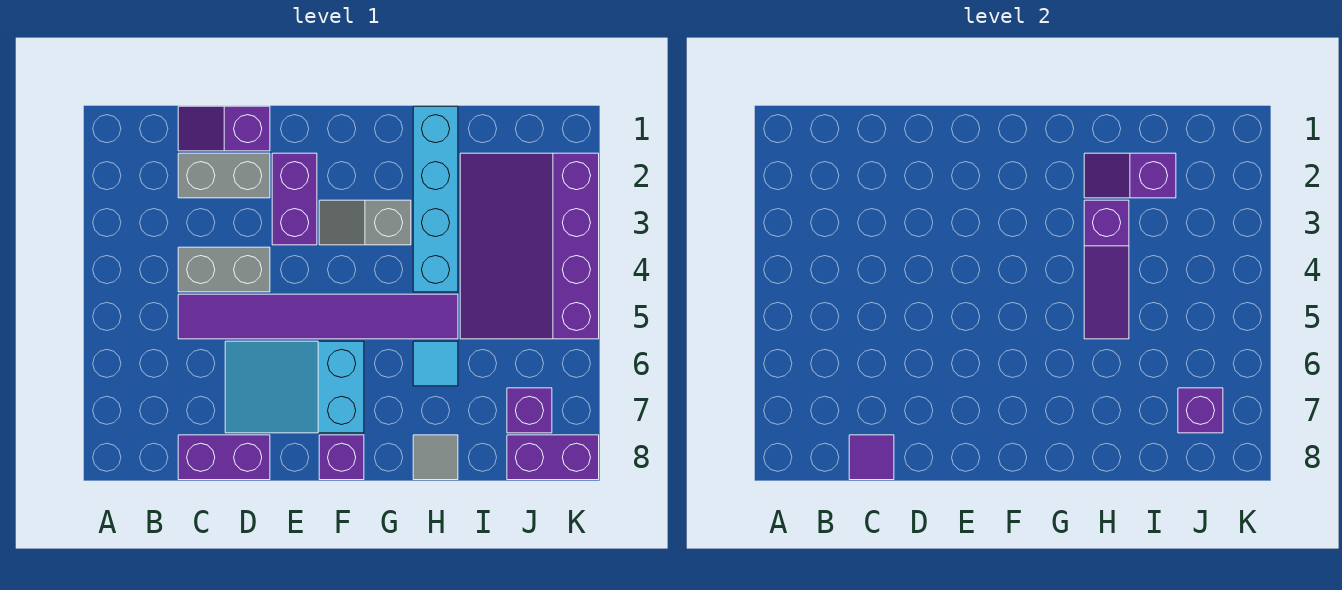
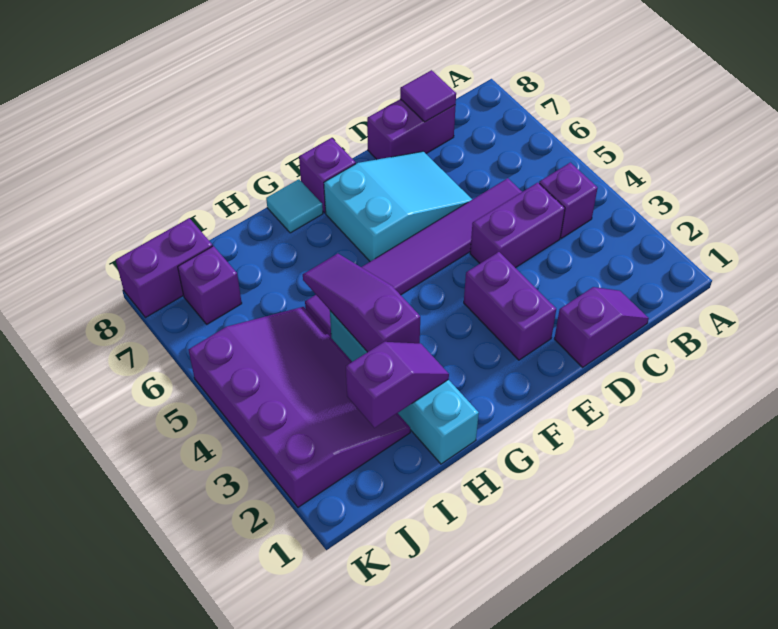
grey 1x2 brick [178,153,270,198] -> none
grey 1x2 brick [178,247,270,292] -> purple 1x2 brick [470,183,565,268]
grey 1x2 slope [319,200,411,245] -> none
cyan 1x1 tile [413,341,458,386] -> cyan 1x1 tile moved to [266,179,323,233]
grey 1x1 tile [413,435,458,480] -> none
purple 1x1 brick [1178,388,1223,433] -> purple 1x1 brick moved to [539,163,597,238]

